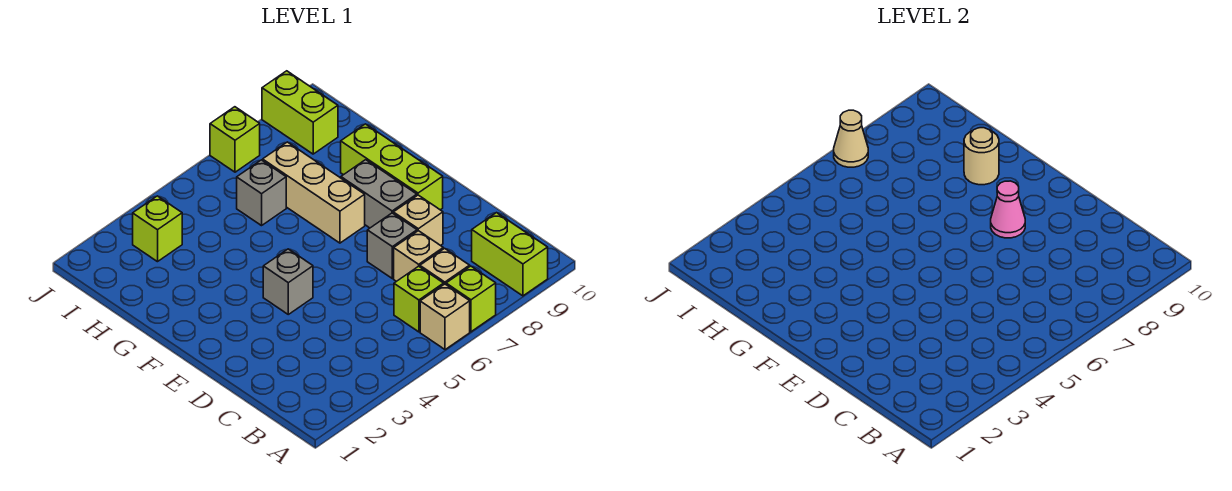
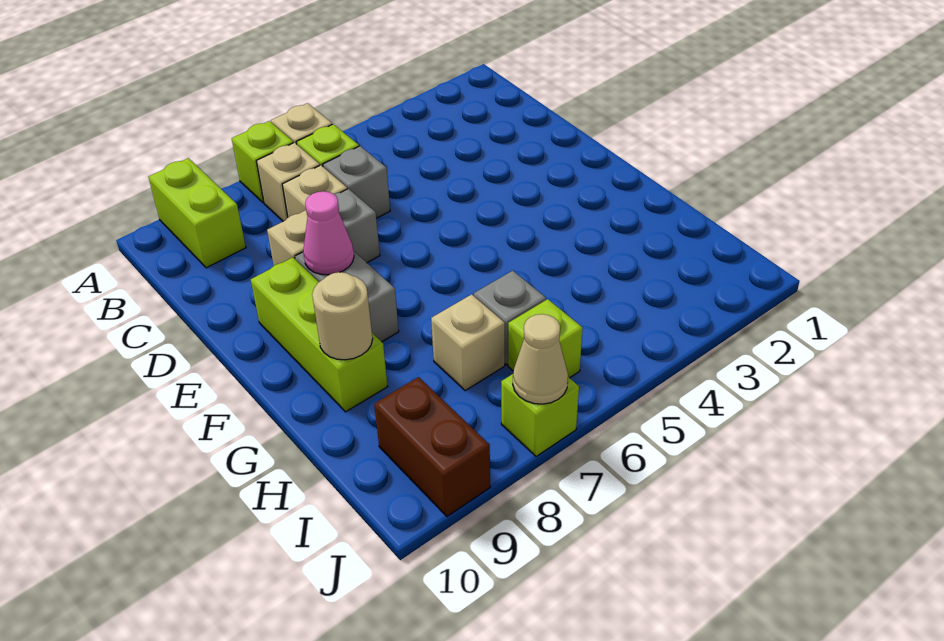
grey 1x1 brick [263,249,313,314] -> grey 1x1 brick moved to [323,146,390,218]
tan 1x3 brick [263,142,365,243] -> tan 1x1 brick [431,294,505,391]
lime 1x1 brick [133,196,182,262] -> lime 1x1 brick moved to [508,299,583,378]
lime 1x2 brick [262,71,338,154] -> brown 1x2 brick [374,377,490,516]

